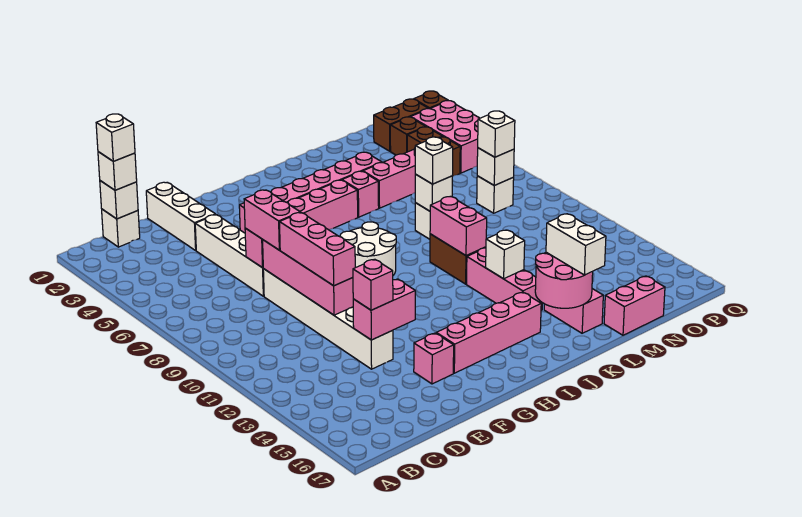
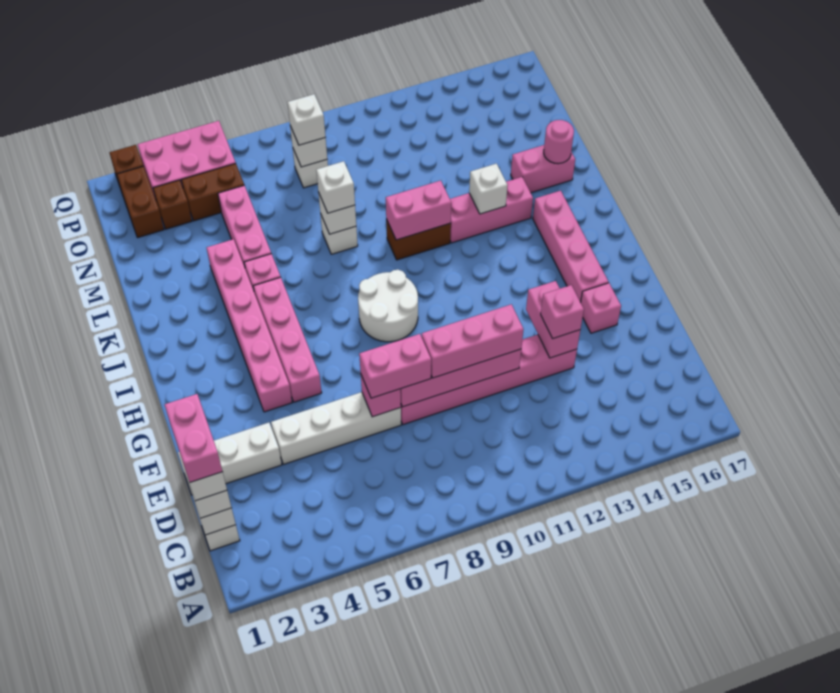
white 1x6 brick [263,269,393,369] -> pink 1x6 brick [401,335,577,425]
pink 2x2 round brick [535,252,593,308] -> pink 1x1 round brick [544,120,574,164]
white 1x2 brick [546,214,606,275] -> none
pink 1x2 brick [604,276,665,335] -> pink 1x2 brick moved to [165,394,223,482]

